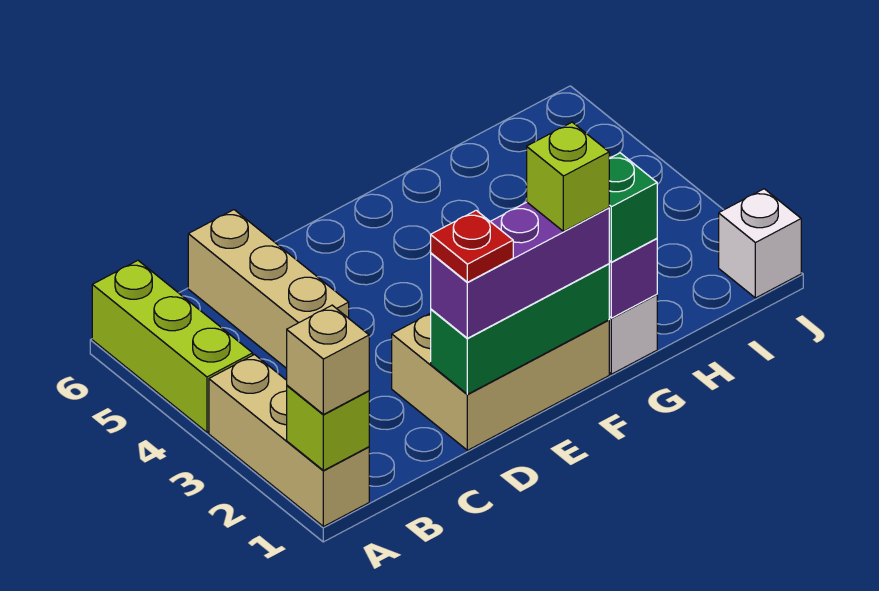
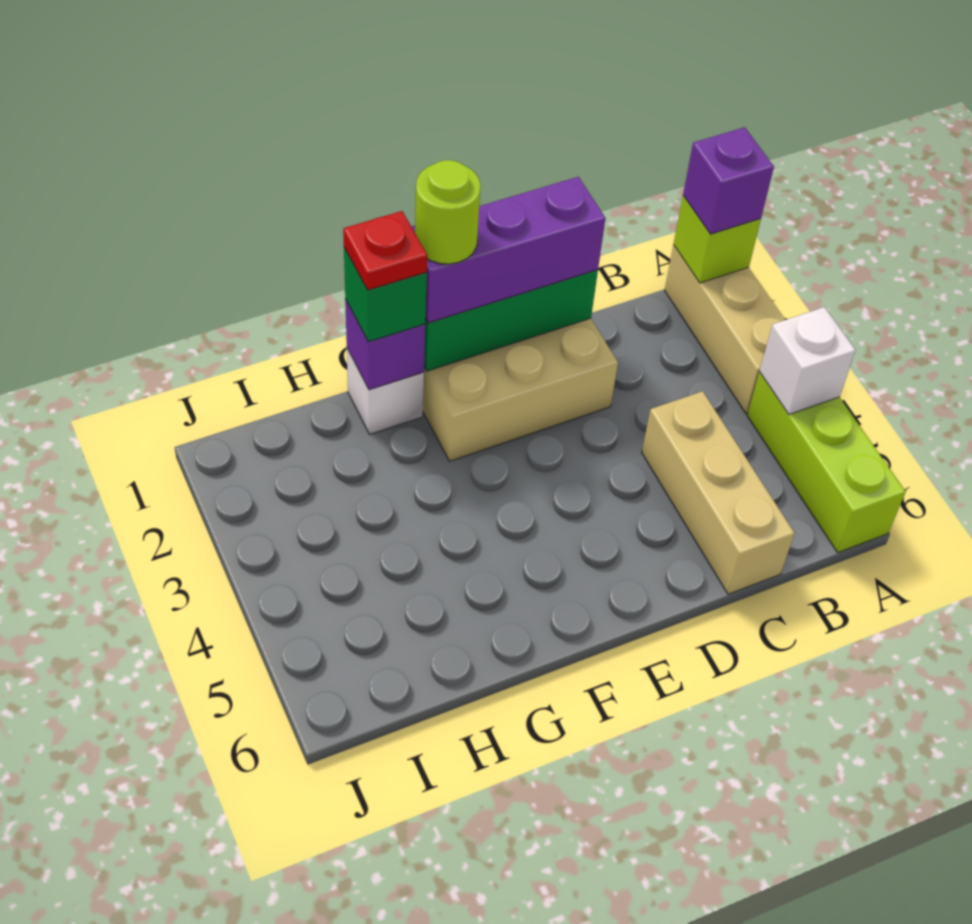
tan 1x1 brick [287,305,369,414] -> purple 1x1 brick [683,127,774,234]
red 1x1 plate [431,210,513,282] -> red 1x1 plate moved to [343,211,427,290]
lime 1x1 brick [527,122,610,231] -> lime 1x1 round brick [415,160,481,264]
white 1x1 brick [719,189,801,298] -> white 1x1 brick moved to [760,307,855,414]

